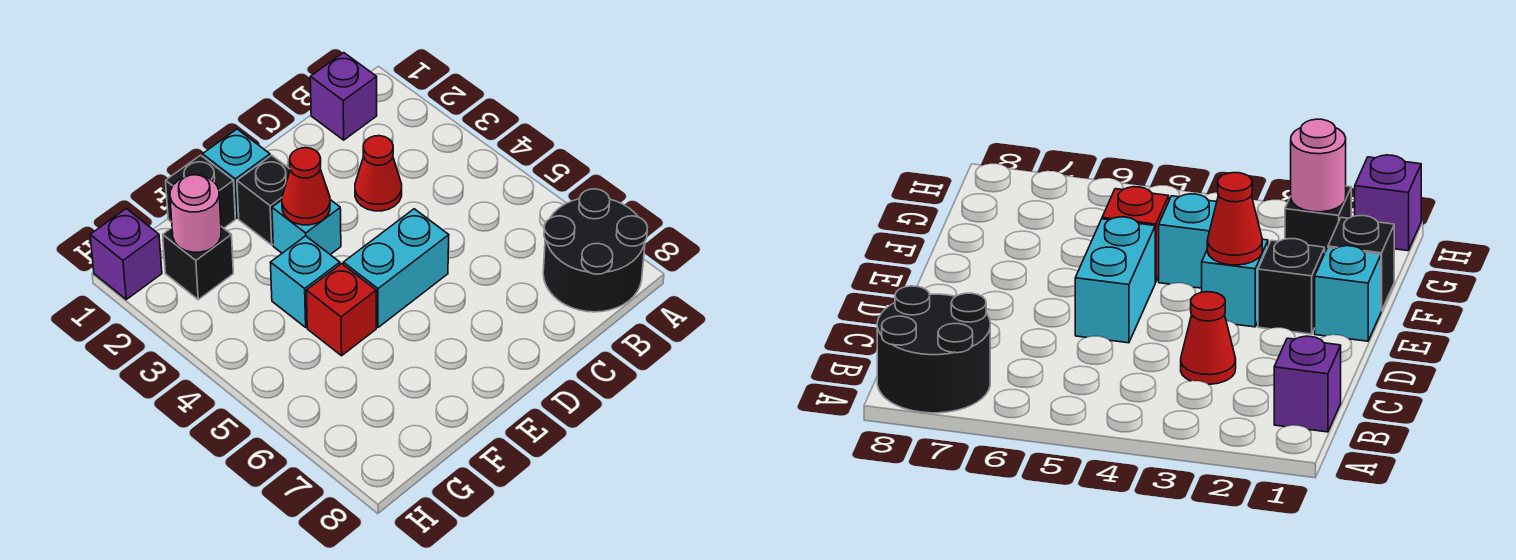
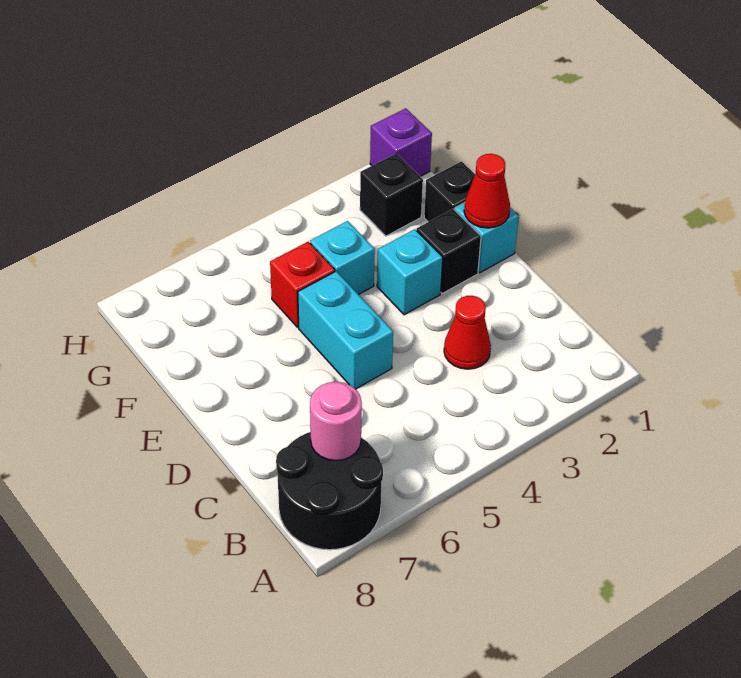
purple 1x1 brick [310,53,377,140] -> none
red 1x1 cone [282,148,330,225] -> red 1x1 cone moved to [464,154,510,228]
pink 1x1 round brick [170,175,221,252] -> pink 1x1 round brick moved to [310,382,362,461]

